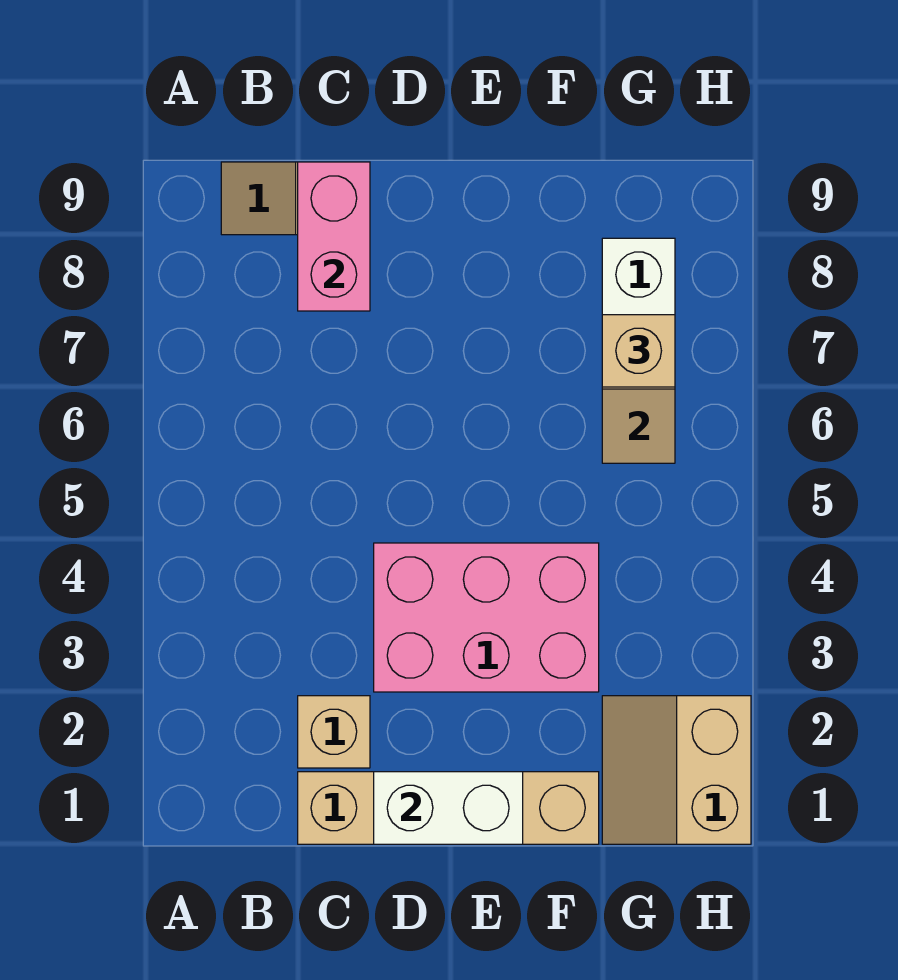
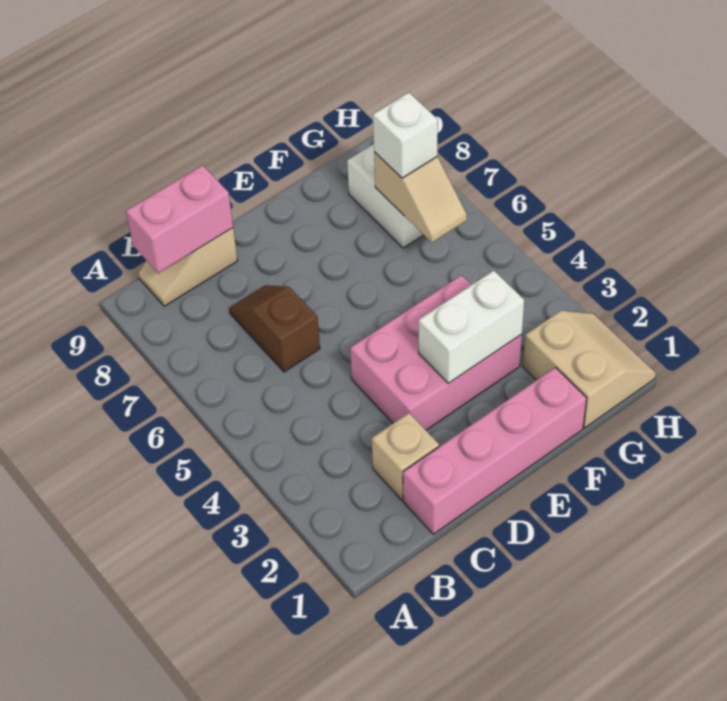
tan 1x4 brick [298,772,599,844] -> pink 1x4 brick [403,367,587,534]
none -> brown 1x2 slope [229,285,320,372]
pink 1x2 brick [298,162,370,311] -> pink 1x2 brick turned to [126,165,233,273]
white 1x2 brick [374,772,523,844] -> white 1x2 brick moved to [419,271,524,383]
tan 2x2 slope [602,696,751,844] -> tan 2x2 slope turned to [523,310,656,428]
tan 1x1 brick [602,315,675,387] -> white 1x1 brick [373,93,438,178]

